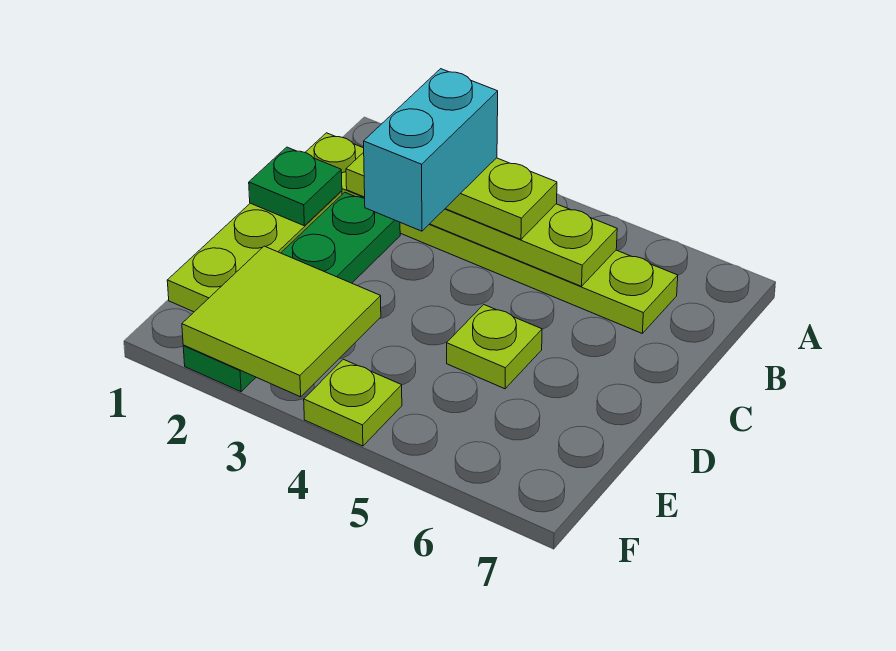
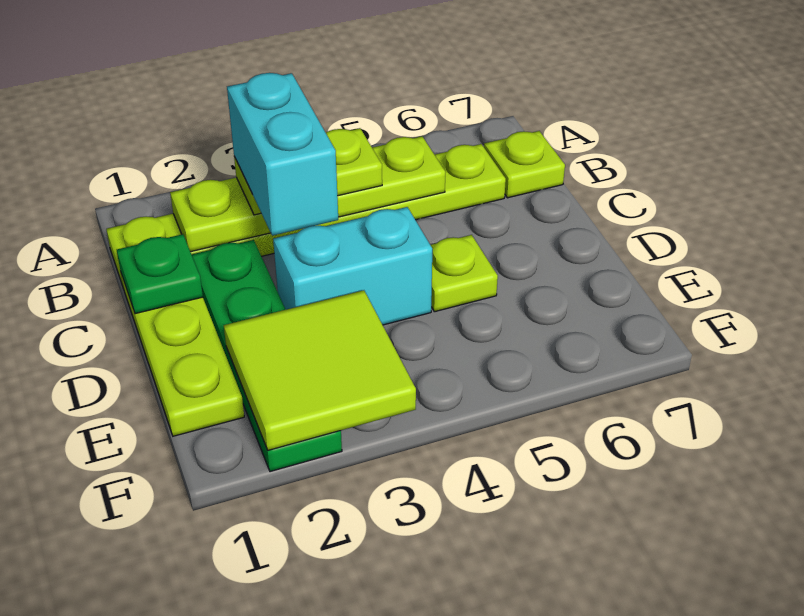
none -> cyan 1x2 brick [273,207,432,325]
lime 1x1 plate [304,359,402,446] -> lime 1x1 plate moved to [484,131,565,198]

